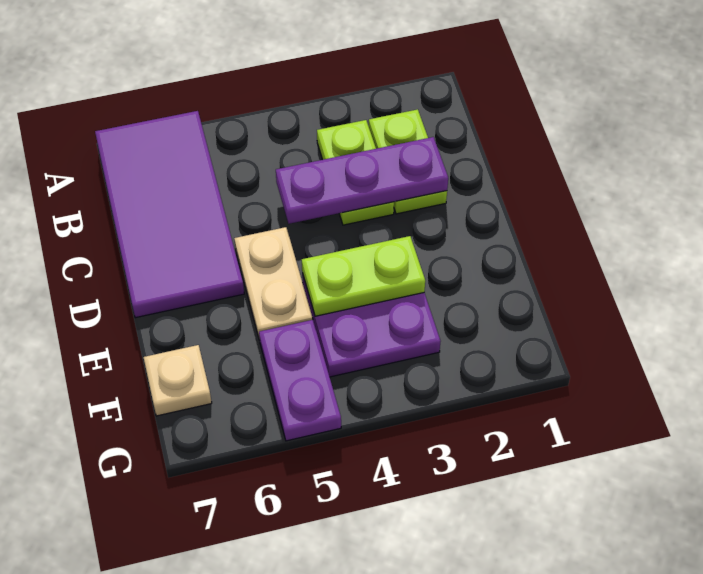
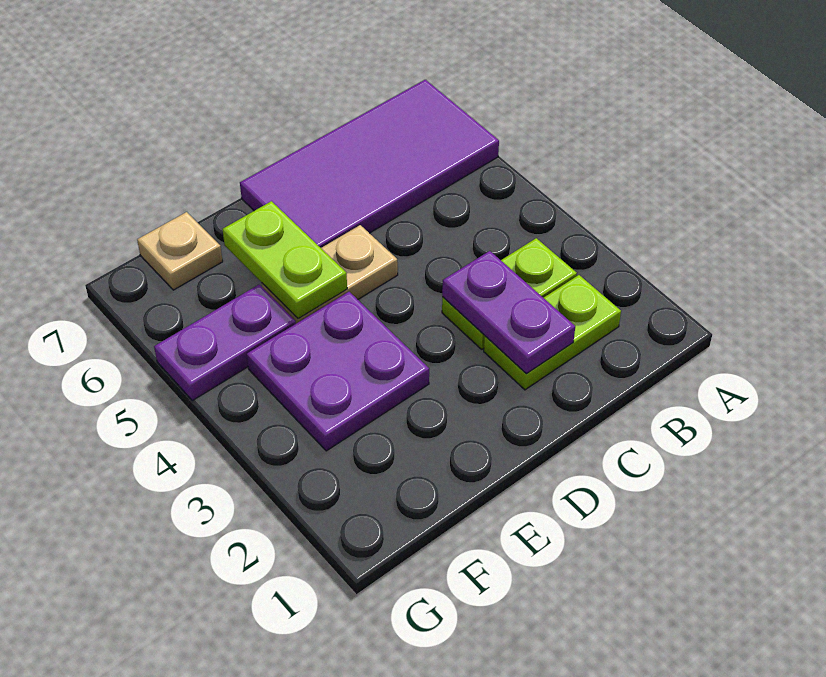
purple 1x3 plate [276,137,448,224] -> purple 1x2 plate [442,251,575,374]
lime 1x2 plate [302,236,425,316] -> lime 1x2 plate moved to [223,201,347,319]

